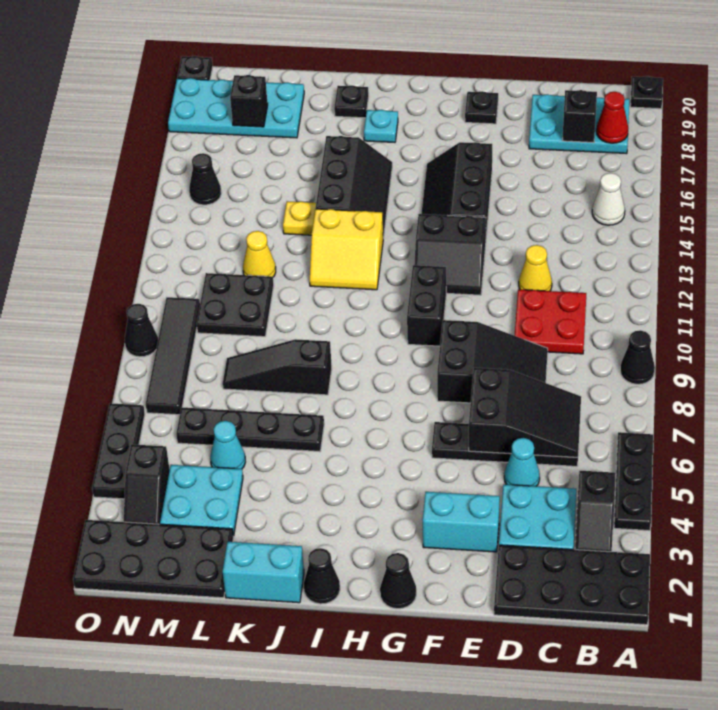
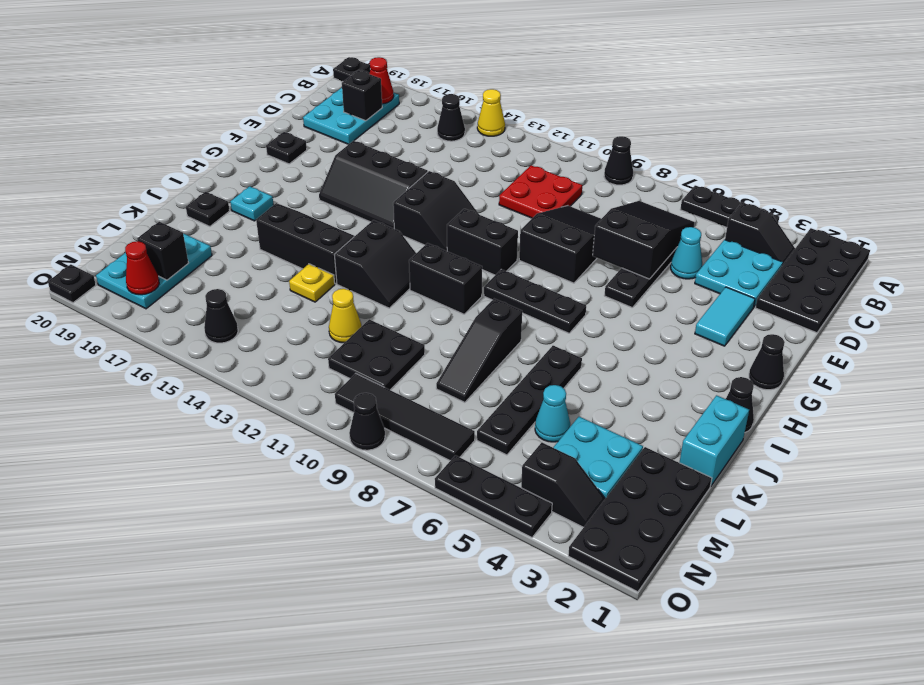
white 1x1 cone [592,173,625,225] -> black 1x1 cone [437,94,465,141]
yellow 1x1 cone [519,245,552,291] -> yellow 1x1 cone moved to [477,89,505,136]
cyan 1x2 brick [423,492,500,552] -> cyan 1x2 tile [695,287,755,346]
none -> black 1x3 plate [484,269,586,333]
none -> black 1x2 brick [409,243,482,314]
yellow 2x2 slope [310,209,383,290] -> black 2x2 slope [334,220,416,308]
cyan 2x4 plate [168,78,304,138] -> cyan 2x3 plate [96,234,212,309]
none -> red 1x1 cone [125,241,159,295]

